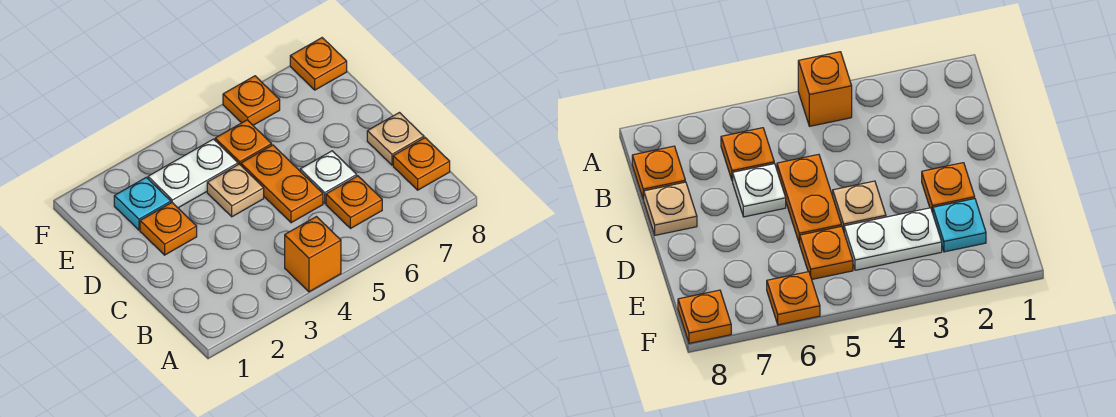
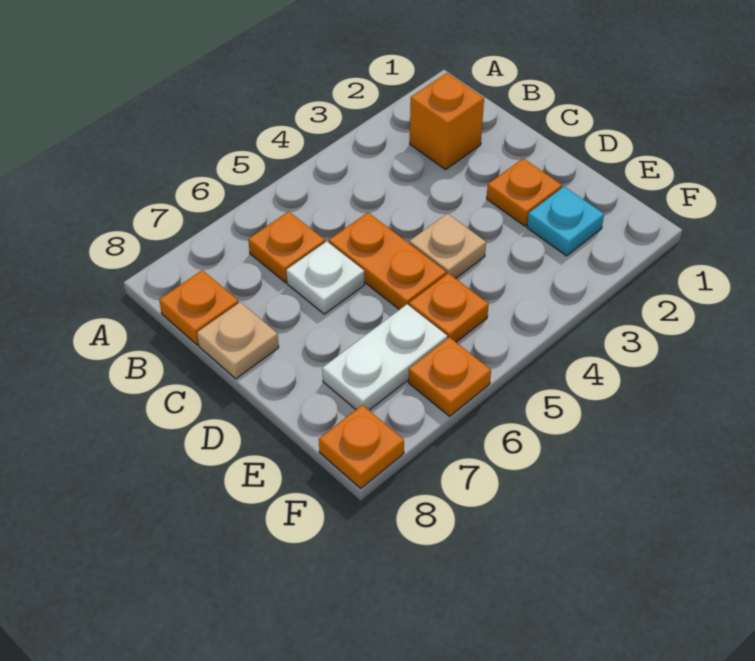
orange 1x1 brick [285,217,341,292] -> orange 1x1 brick moved to [410,73,484,170]
white 1x2 plate [148,139,238,208] -> white 1x2 plate moved to [322,304,447,410]

